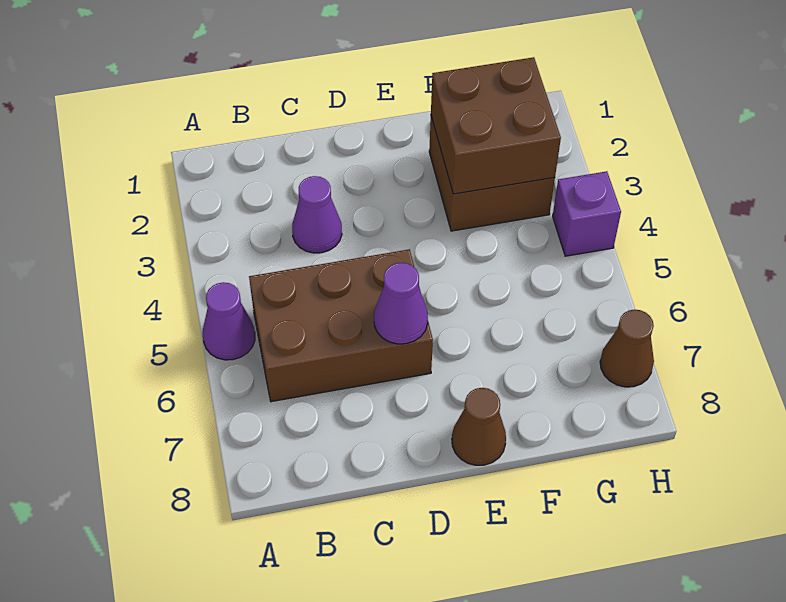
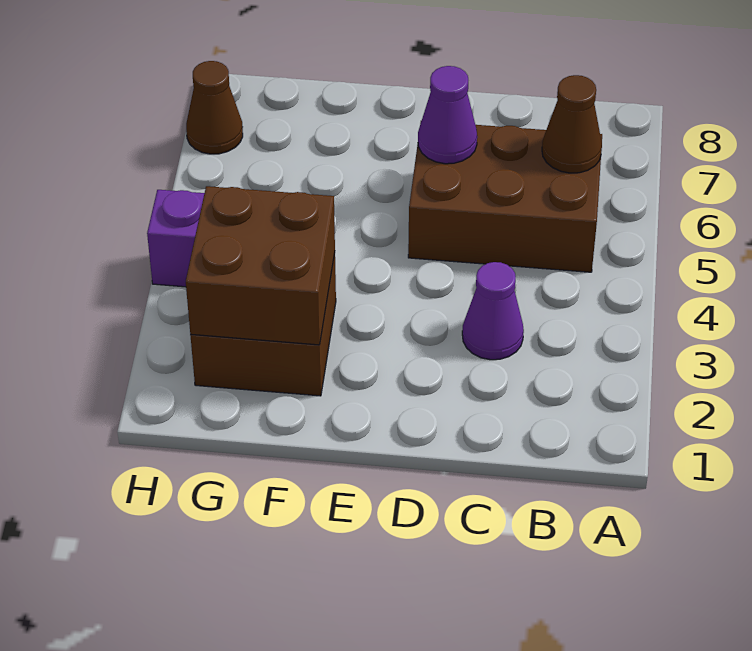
purple 1x1 cone [203,282,255,360] -> none
brown 1x1 cone [452,388,506,465] -> brown 1x1 cone moved to [542,75,602,173]

